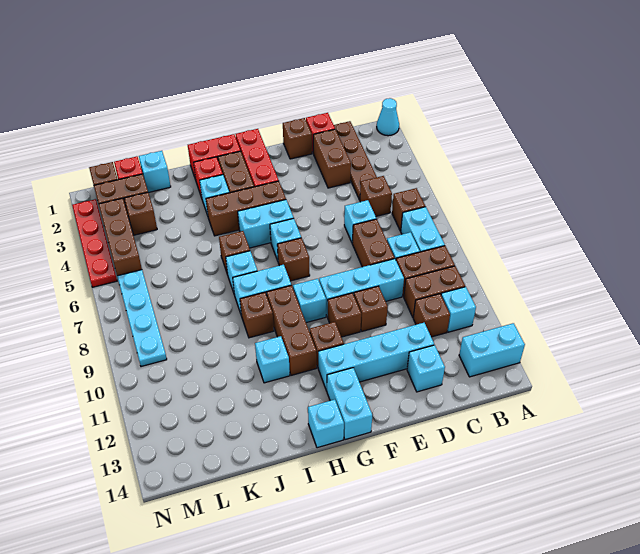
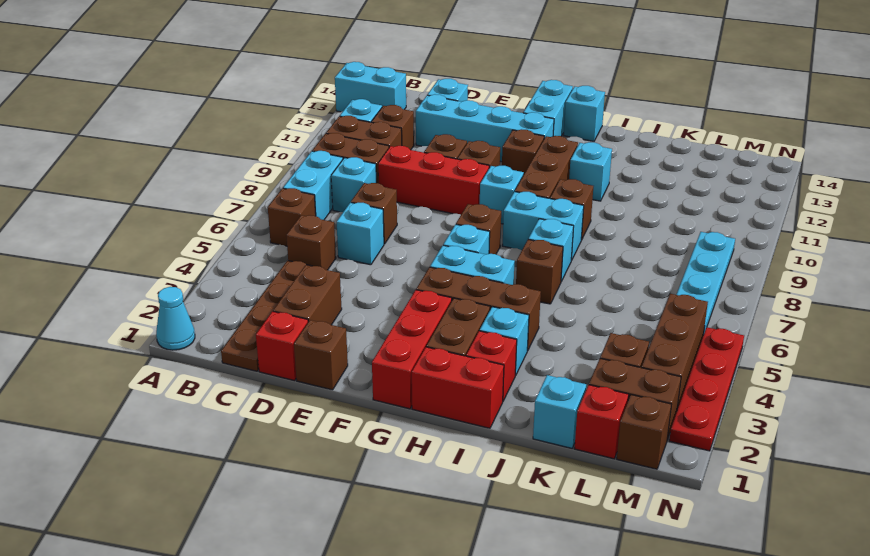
brown 1x2 brick [352,219,395,267] -> brown 1x1 brick [351,183,397,244]
cyan 1x3 brick [319,259,404,317] -> red 1x3 brick [378,146,489,215]

